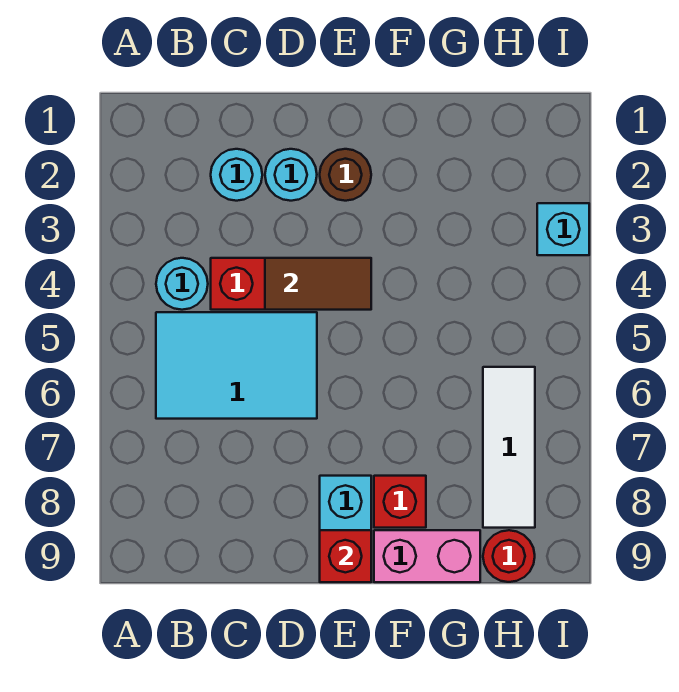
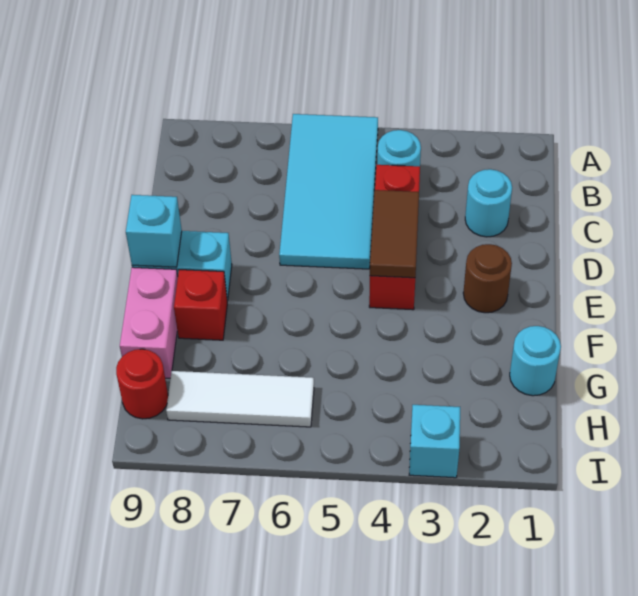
cyan 2x3 tile [156,312,317,419] -> cyan 2x4 tile [279,114,378,269]
cyan 1x1 round brick [265,149,317,201] -> cyan 1x1 round brick moved to [510,326,561,396]
red 1x1 brick [320,530,371,582] -> cyan 1x1 brick [126,195,182,267]

